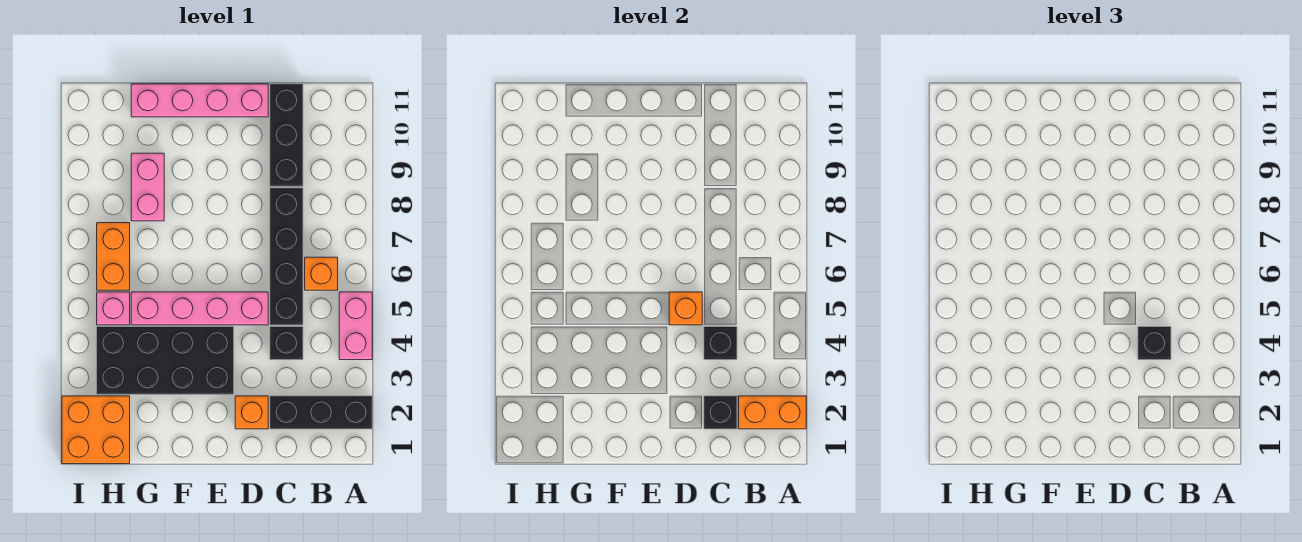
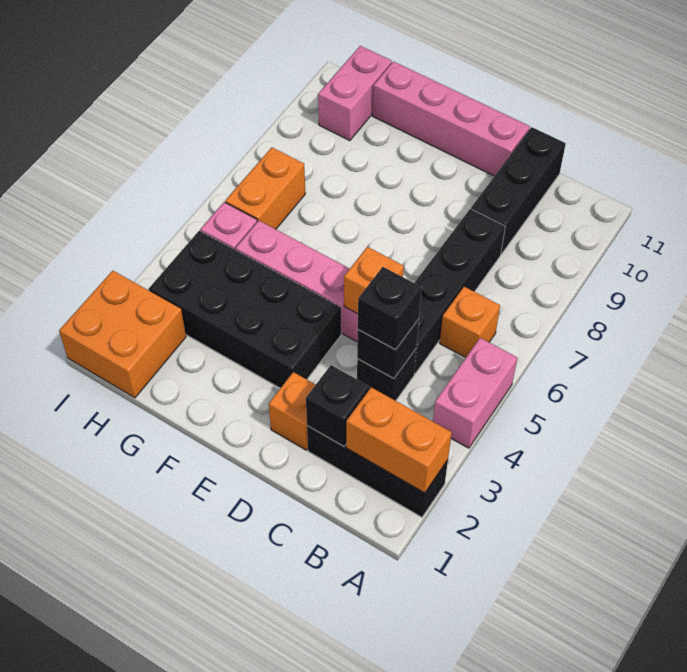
pink 1x2 brick [131,153,164,221] -> pink 1x2 brick moved to [318,46,392,141]

